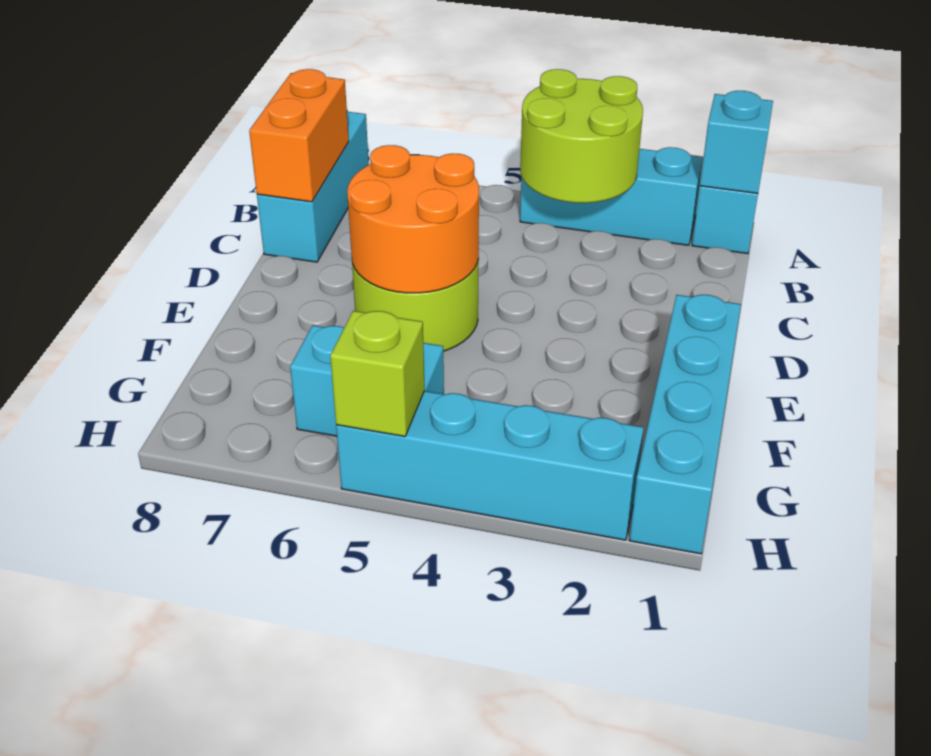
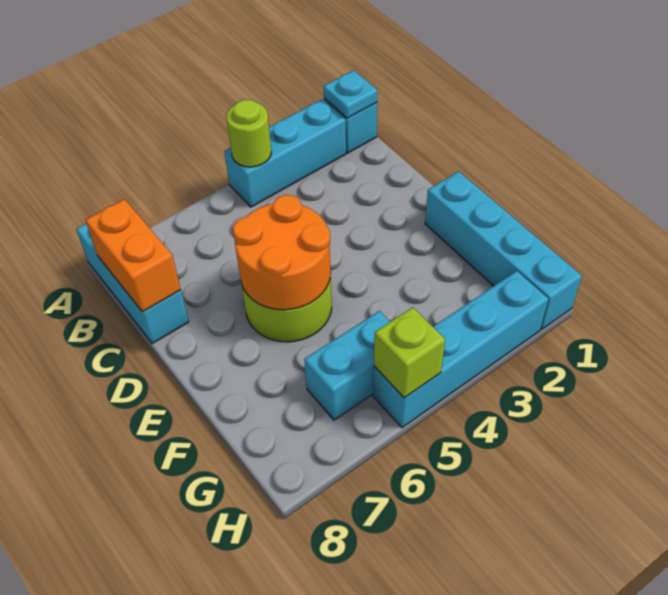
cyan 1x1 brick [700,91,773,193] -> cyan 1x1 plate [324,70,377,118]
lime 2x2 round brick [520,69,643,203] -> lime 1x1 round brick [226,100,271,167]

